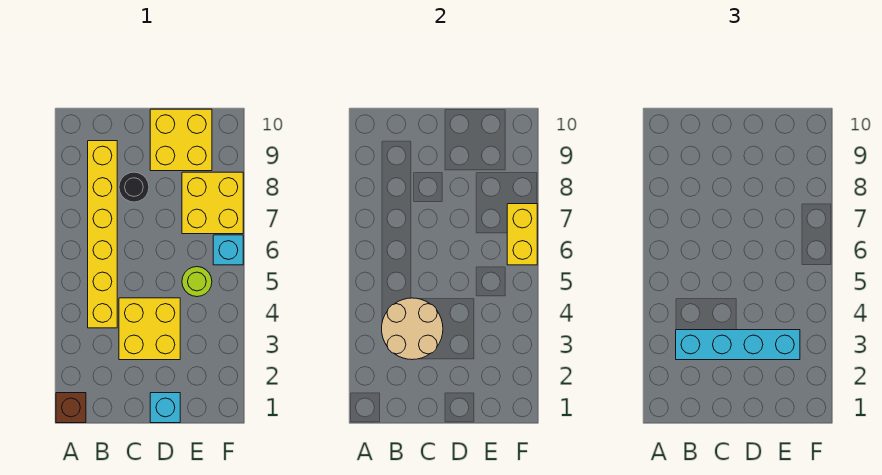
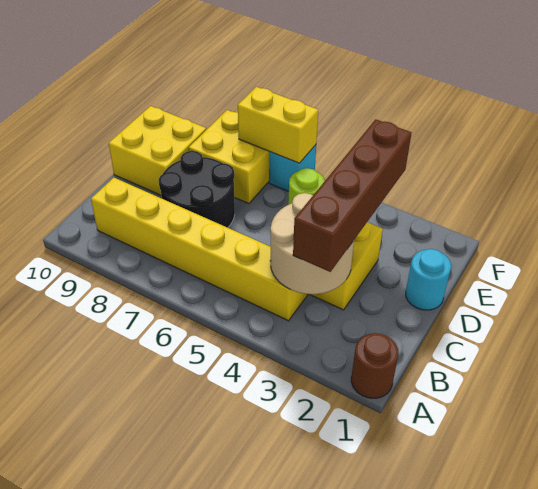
brown 1x1 brick [56,393,86,423] -> brown 1x1 round brick [351,333,398,398]
cyan 1x4 brick [676,330,800,360] -> brown 1x4 brick [293,119,411,272]
black 1x1 round brick [119,172,149,202] -> black 2x2 round brick [159,151,235,228]
cyan 1x1 brick [150,393,180,423] -> cyan 1x1 round brick [406,249,451,310]

